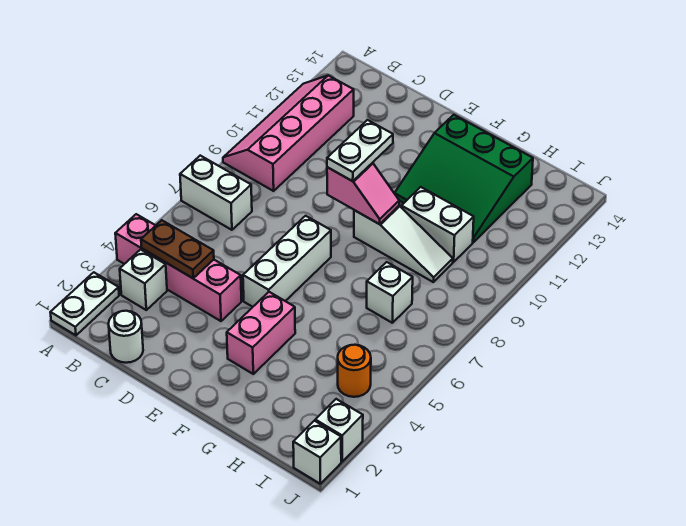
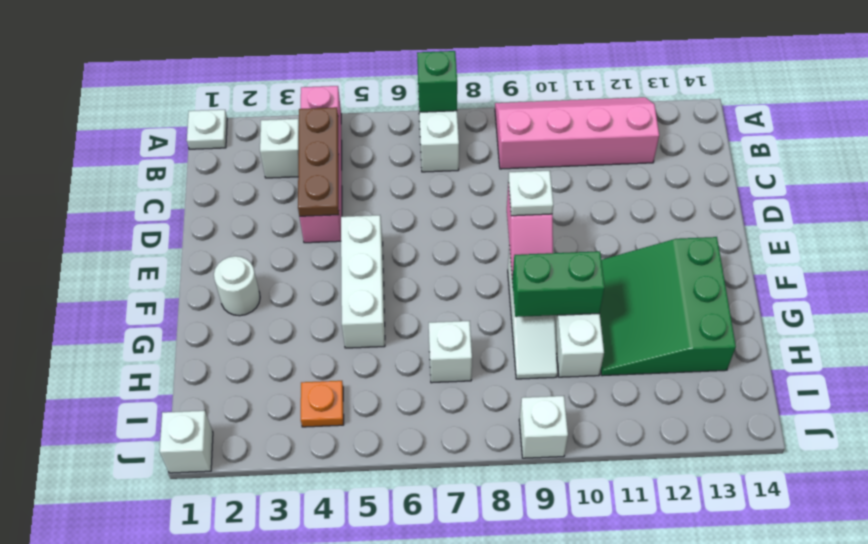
white 1x2 plate [50,272,119,335] -> white 1x1 plate [187,110,227,149]
none -> green 1x1 brick [417,51,457,112]
brown 1x2 plate [141,220,214,278] -> brown 1x3 plate [298,107,339,216]
white 1x1 round brick [109,311,143,363] -> white 1x1 round brick moved to [214,256,260,316]
white 1x3 brick [243,216,331,307] -> white 1x3 brick turned to [341,215,385,348]
white 1x2 plate [327,120,393,181] -> white 1x1 plate [508,171,553,216]
pink 1x2 brick [227,292,295,374] -> none
none -> green 1x2 brick [512,251,605,317]
orange 1x1 round brick [338,345,371,397] -> orange 1x1 plate [301,381,344,427]
white 1x1 brick [315,399,363,462] -> white 1x1 brick moved to [519,396,568,458]

